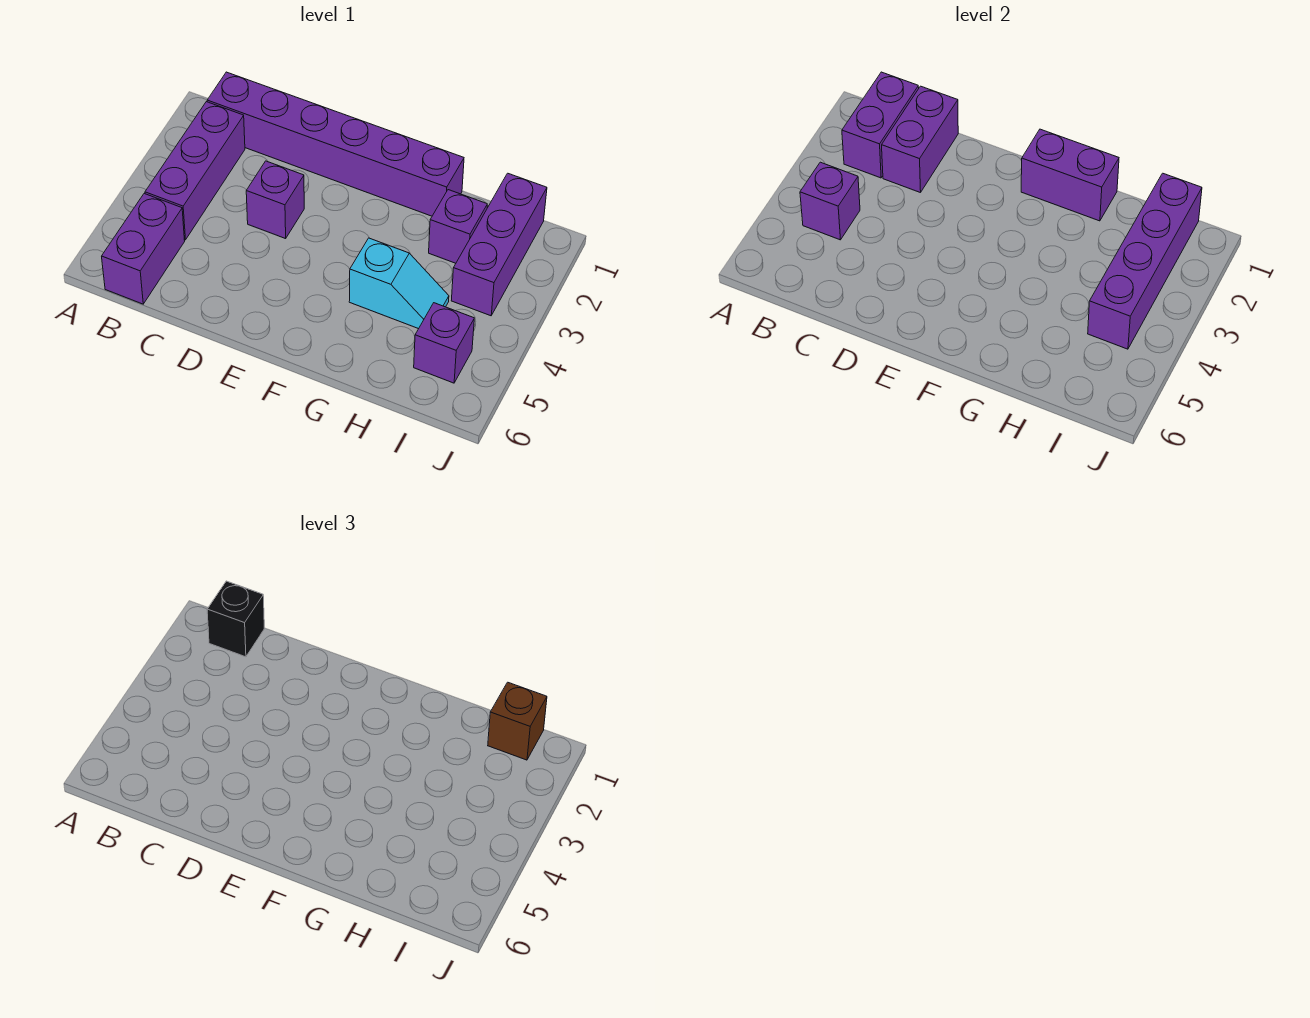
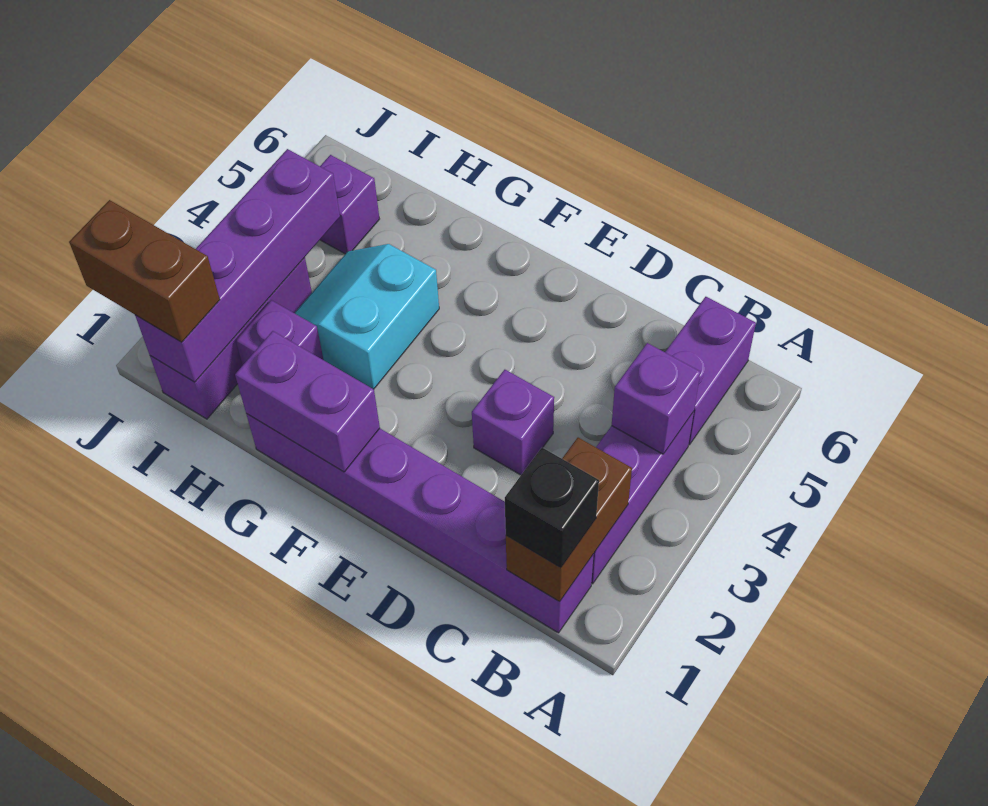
purple 1x2 brick [842,72,919,178] -> brown 1x2 brick [506,438,632,602]
purple 1x2 brick [882,86,958,193] -> none
cyan 1x2 slope [349,238,449,329] -> cyan 2x2 slope [295,244,439,389]
brown 1x1 brick [488,682,547,760] -> brown 1x2 brick [69,200,220,342]

